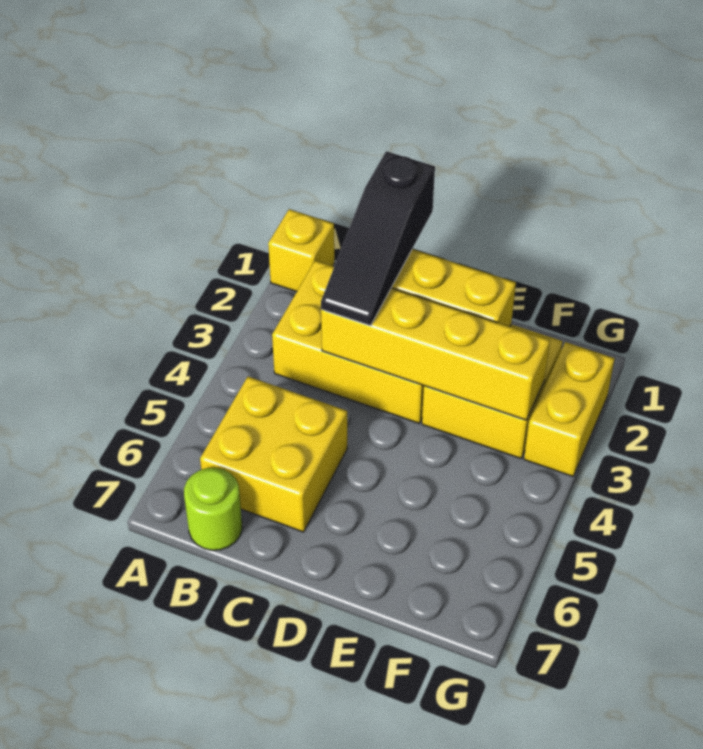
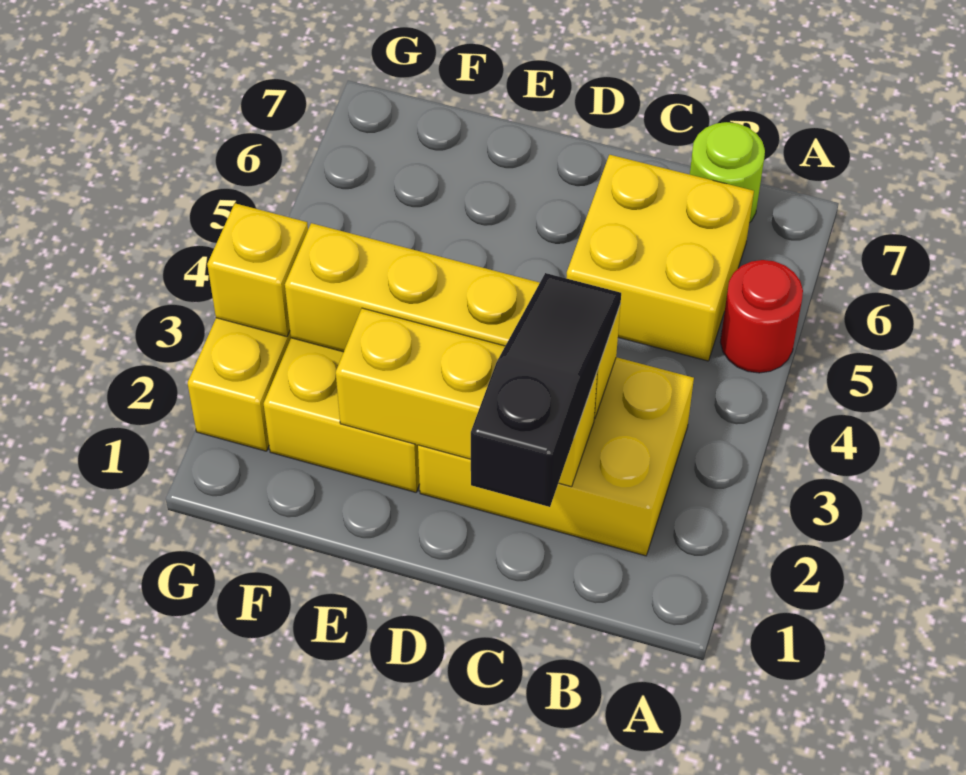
yellow 1x1 brick [268,209,334,292] -> yellow 1x1 brick moved to [207,203,308,337]
none -> red 1x1 round brick [720,260,803,373]

